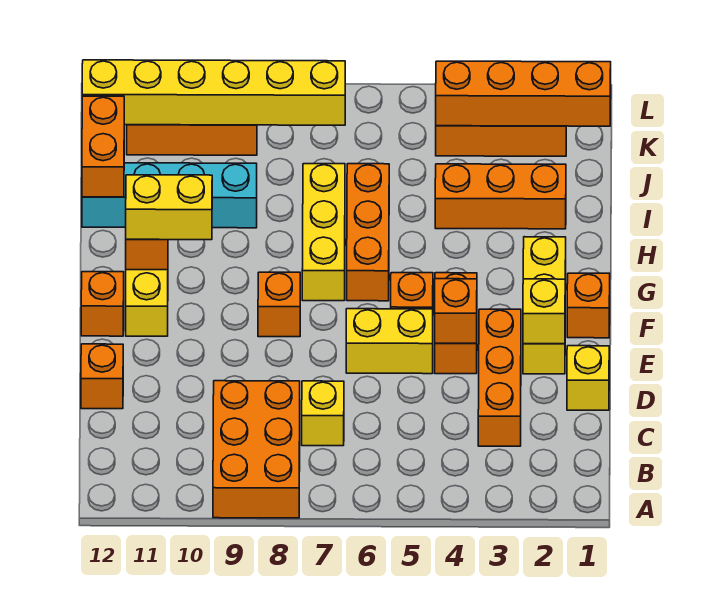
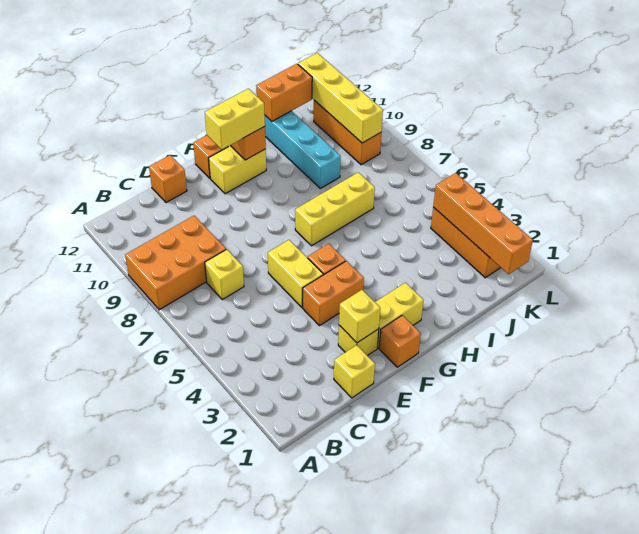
orange 1x3 brick [478,309,521,446] -> none
orange 1x1 brick [435,279,477,343] -> none
orange 1x1 brick [258,272,300,337] -> none
orange 1x3 brick [347,164,389,301] -> none
yellow 1x2 brick [126,175,212,240] -> yellow 1x2 brick turned to [205,89,265,150]
orange 1x3 brick [435,164,566,229] -> none
yellow 1x6 brick [82,60,345,125] -> yellow 1x4 brick [298,53,383,143]

